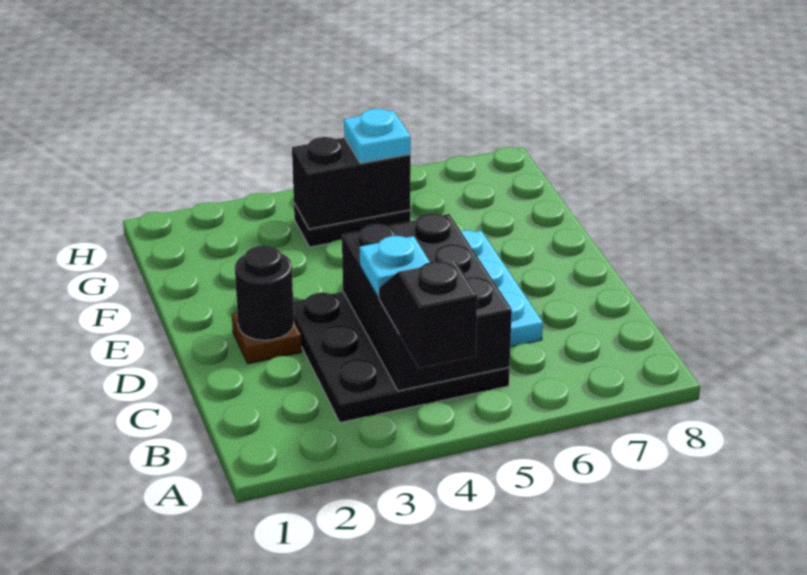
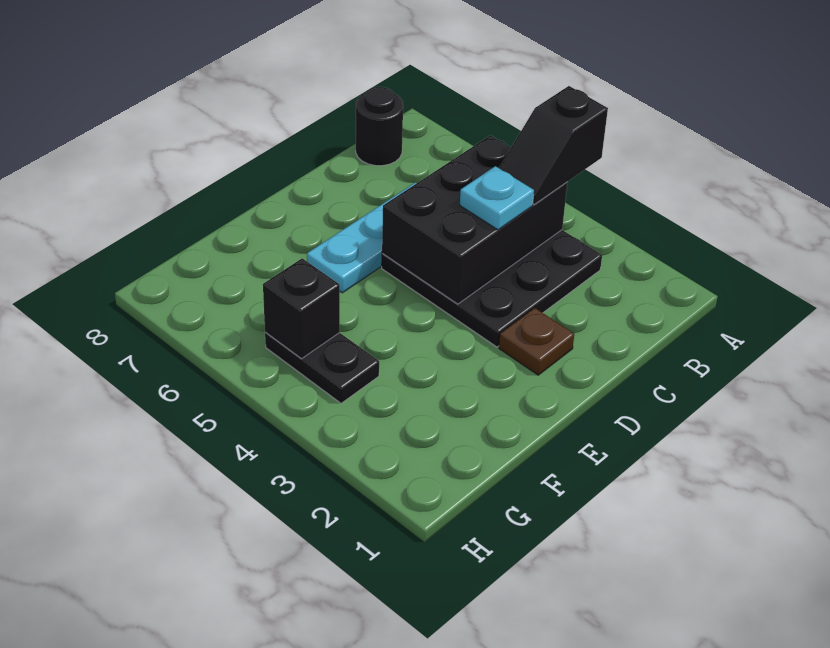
black 1x1 round brick [235,246,294,340] -> black 1x1 round brick moved to [356,87,403,166]
black 1x2 brick [292,137,411,229] -> black 1x1 brick [263,258,340,359]
cyan 1x1 plate [344,109,411,163] -> none

